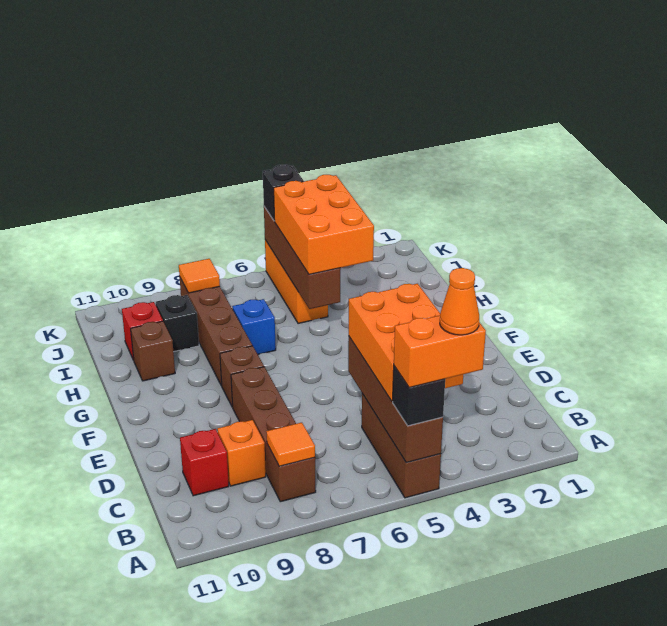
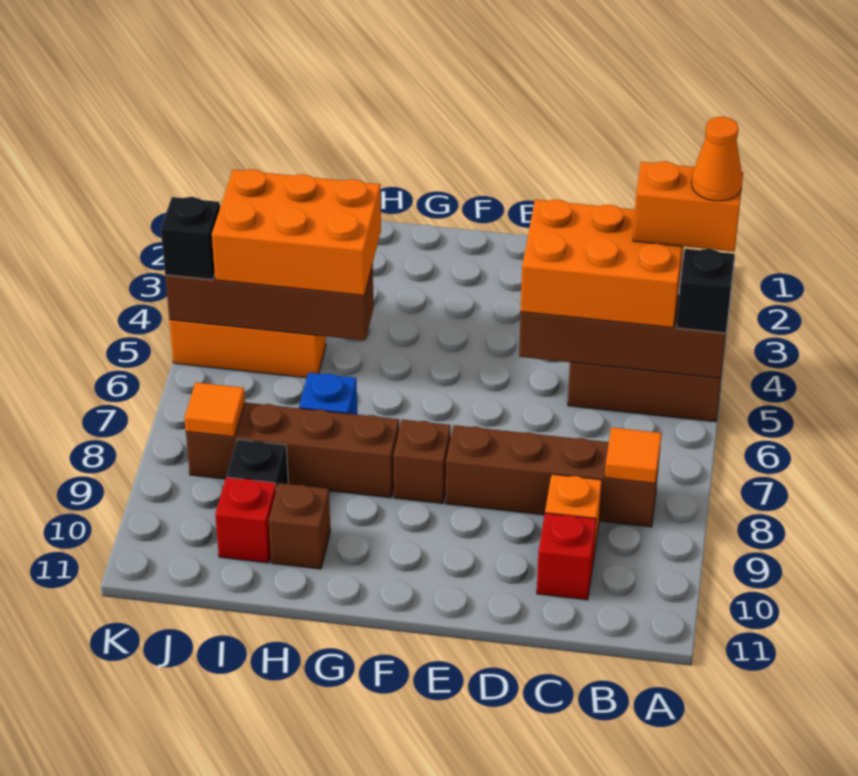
orange 1x2 brick [394,315,486,388] -> orange 1x2 brick turned to [633,161,743,252]

